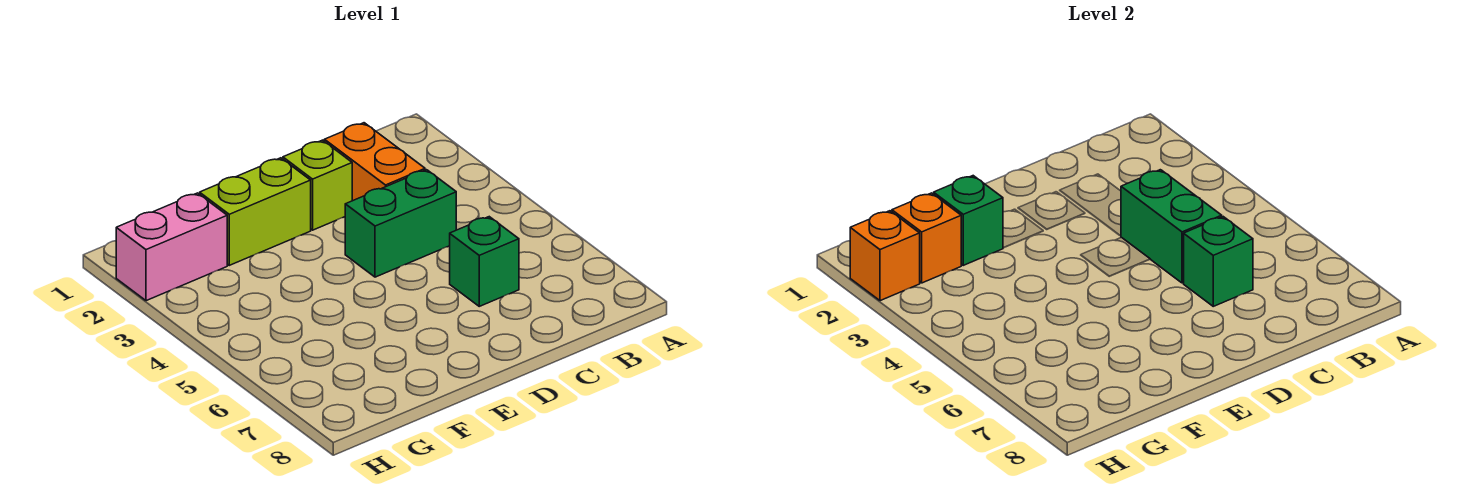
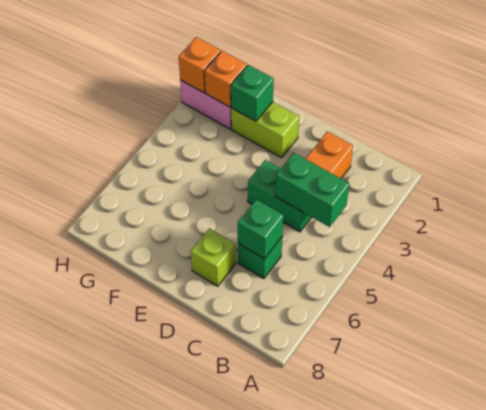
green 1x2 brick [1121,170,1222,283] -> green 1x2 brick turned to [275,153,349,227]
lime 1x1 brick [283,140,352,230] -> lime 1x1 brick moved to [191,228,236,286]

